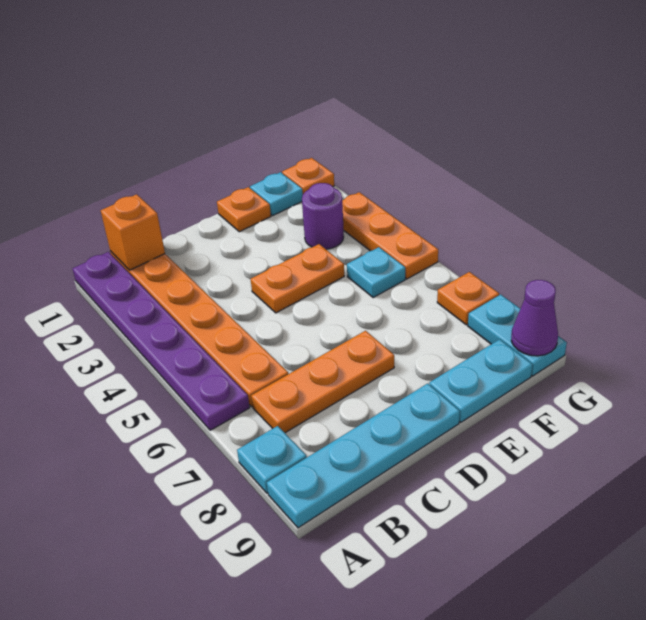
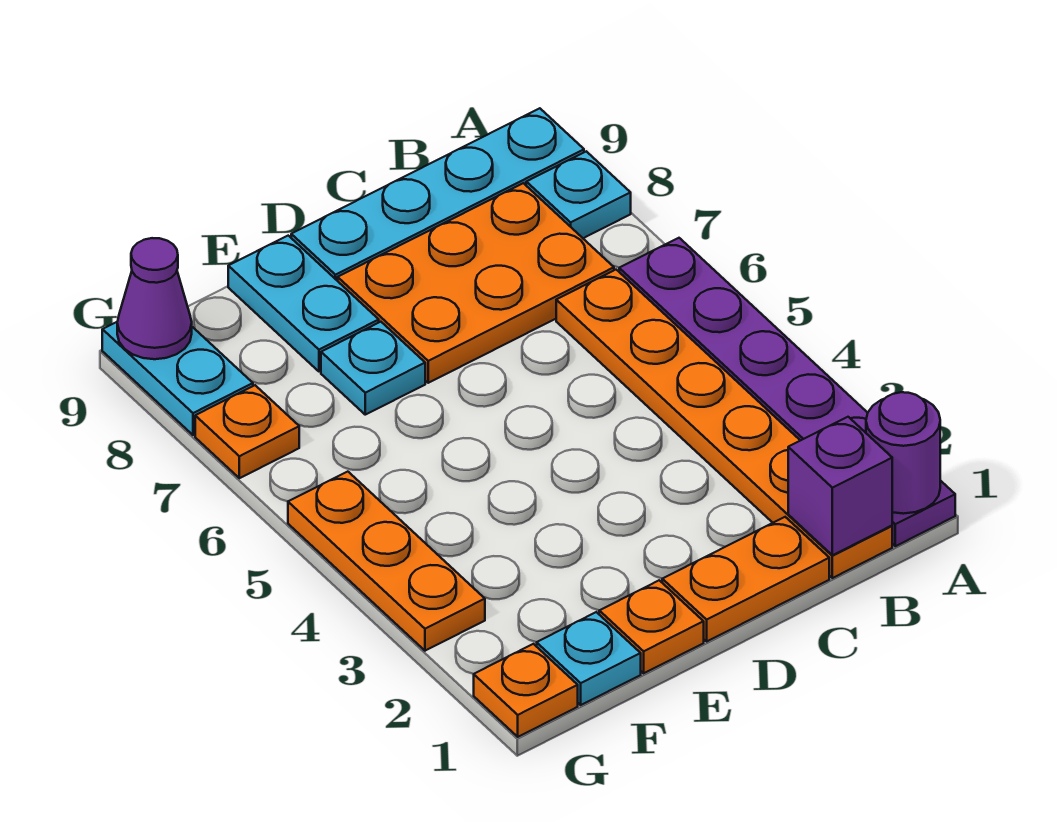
orange 1x1 brick [101,194,165,270] -> purple 1x1 brick [788,417,892,555]
orange 1x3 plate [251,331,394,433] -> orange 2x3 plate [338,183,614,383]
orange 1x2 plate [251,244,344,313] -> orange 1x2 plate moved to [662,517,829,641]
cyan 1x2 plate [429,339,533,422] -> cyan 1x2 plate turned to [228,236,379,371]
purple 1x1 round brick [302,183,344,249] -> purple 1x1 round brick moved to [866,392,940,514]
cyan 1x1 plate [347,247,405,298] -> cyan 1x1 plate moved to [321,322,425,415]

